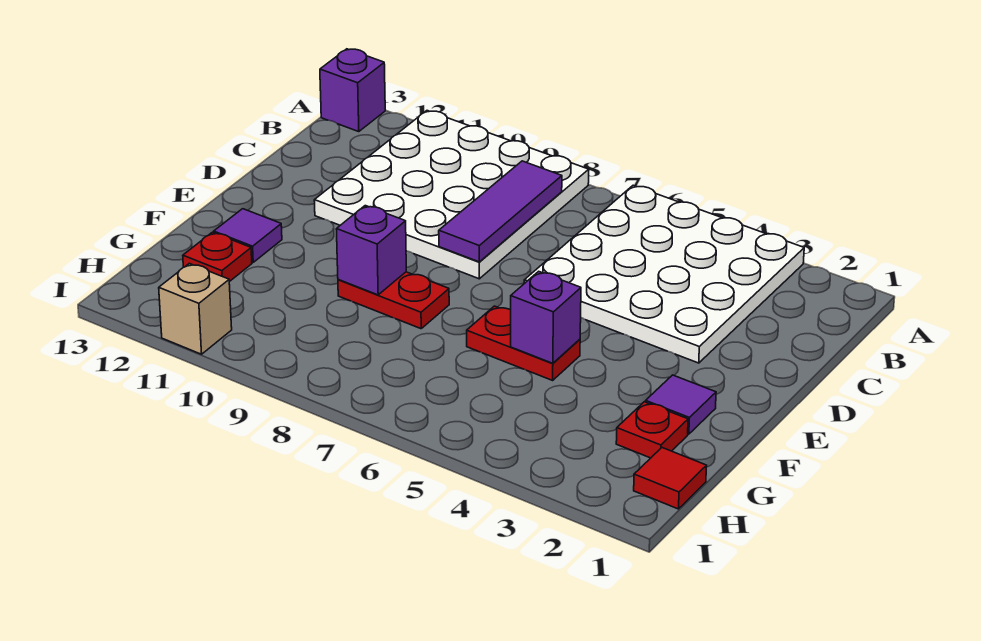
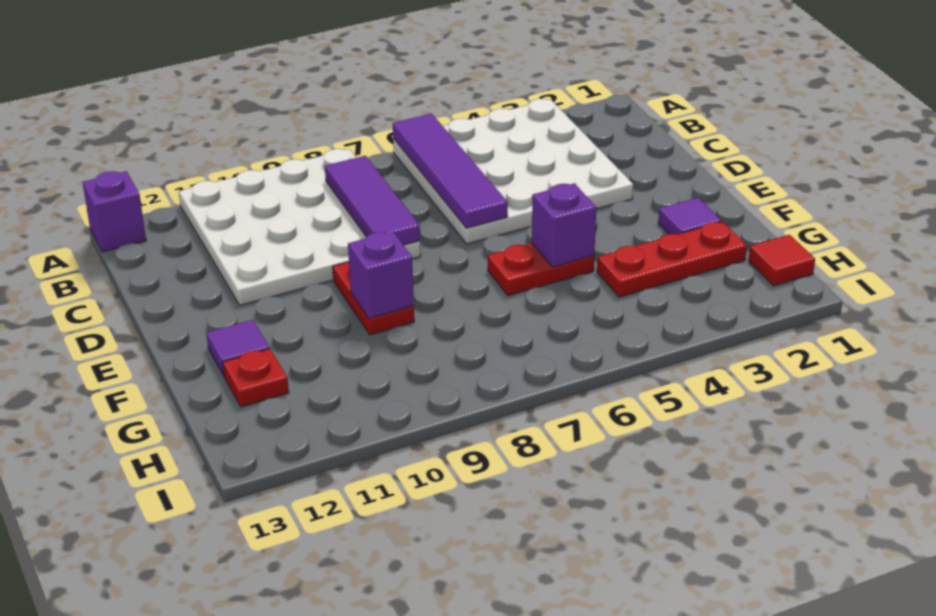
none -> purple 1x4 tile [393,114,508,228]
red 1x2 plate [338,272,449,329] -> red 1x2 plate turned to [333,262,414,335]
red 1x1 plate [616,402,688,458] -> red 1x3 plate [597,222,747,297]
tan 1x1 brick [159,263,232,354] -> none

